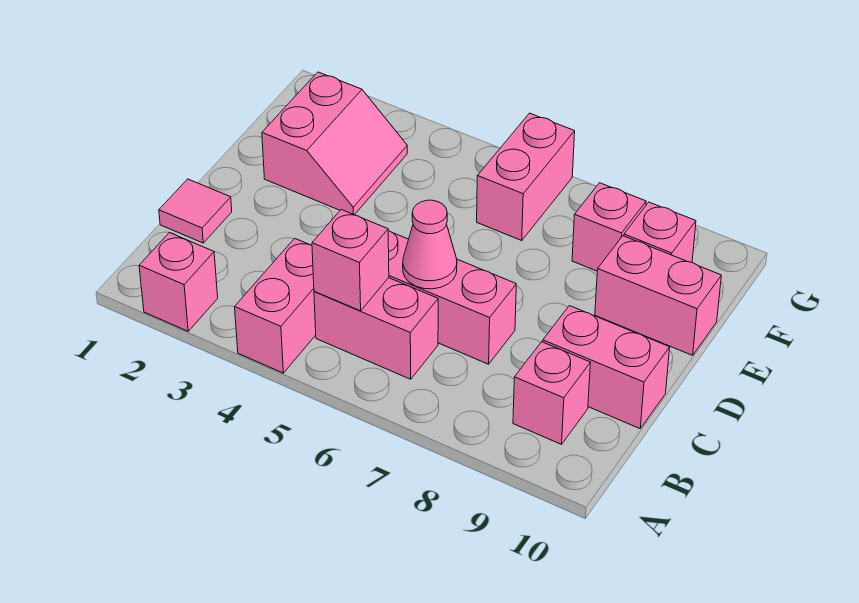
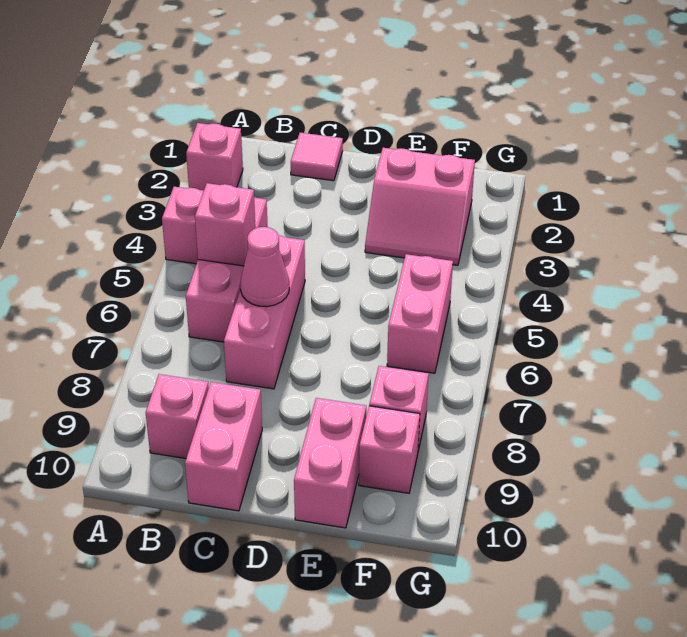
pink 1x2 brick [477,113,575,240] -> pink 1x2 brick turned to [387,254,453,373]

